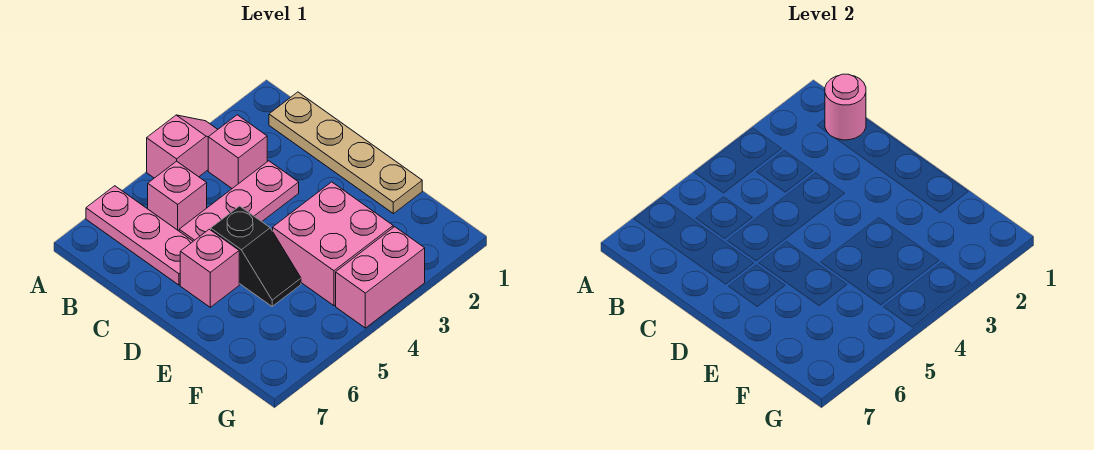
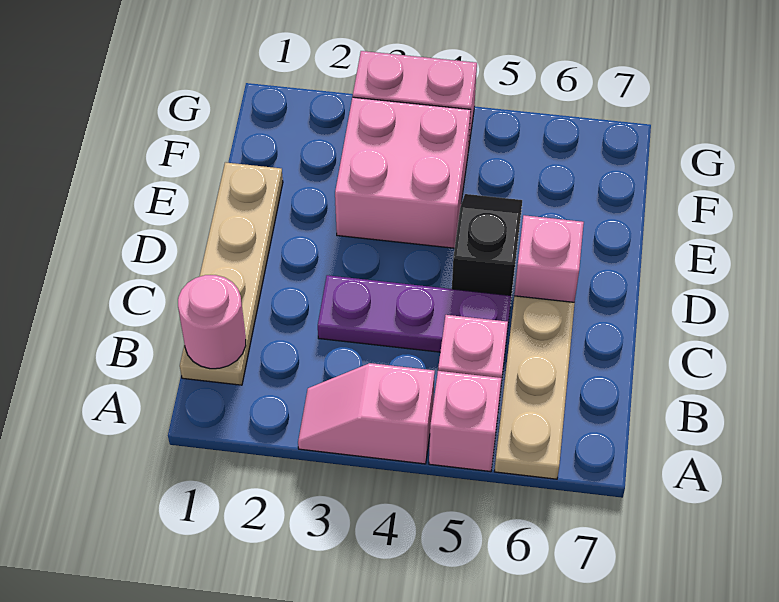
pink 1x3 plate [86,186,193,285] -> tan 1x3 plate [495,296,575,479]
pink 1x1 brick [208,115,267,188] -> pink 1x1 brick moved to [429,371,501,472]
pink 1x3 plate [179,161,299,241] -> purple 1x3 plate [318,275,511,352]

